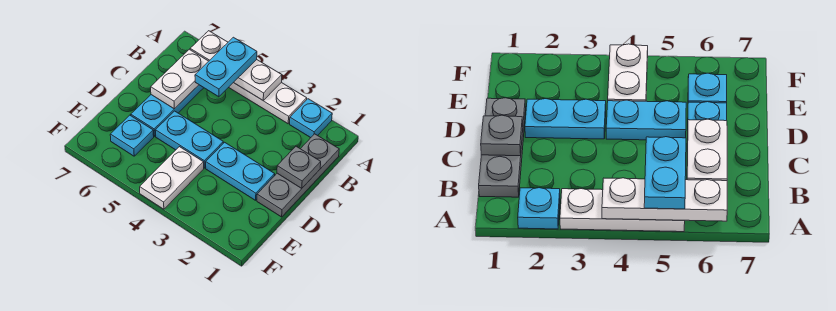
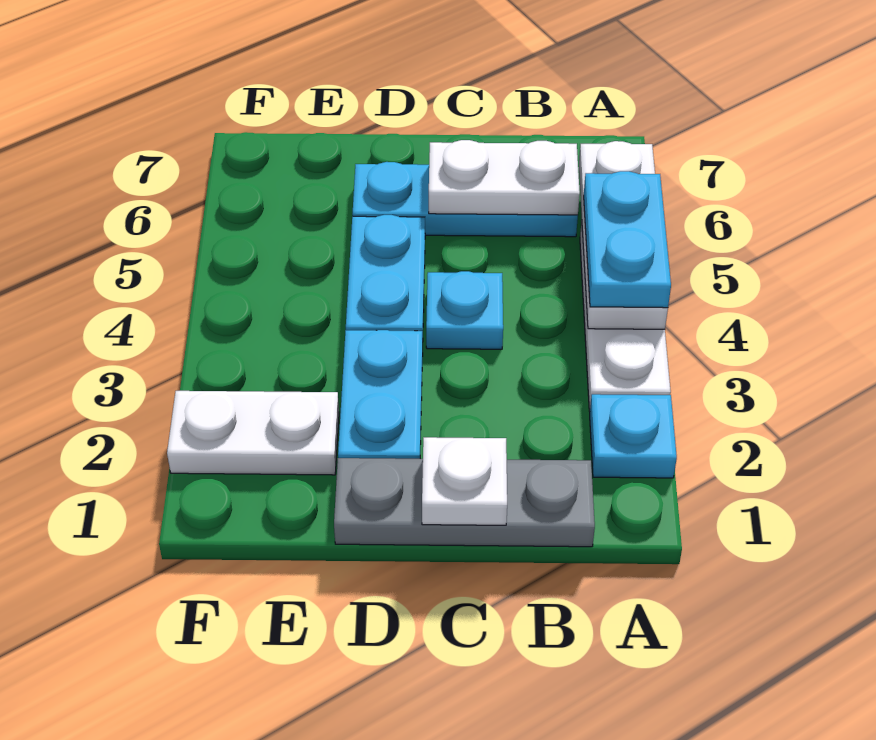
cyan 1x2 plate [195,37,257,97] -> cyan 1x2 plate turned to [584,171,671,308]
grey 1x1 plate [277,146,321,188] -> white 1x1 plate [422,437,507,525]
white 1x2 plate [140,147,204,209] -> white 1x2 plate moved to [167,391,339,475]
cyan 1x1 plate [110,115,154,156] -> cyan 1x1 plate moved to [426,271,503,349]

